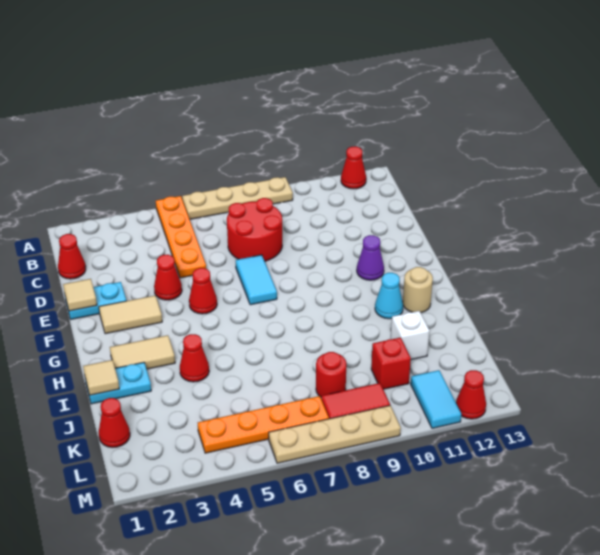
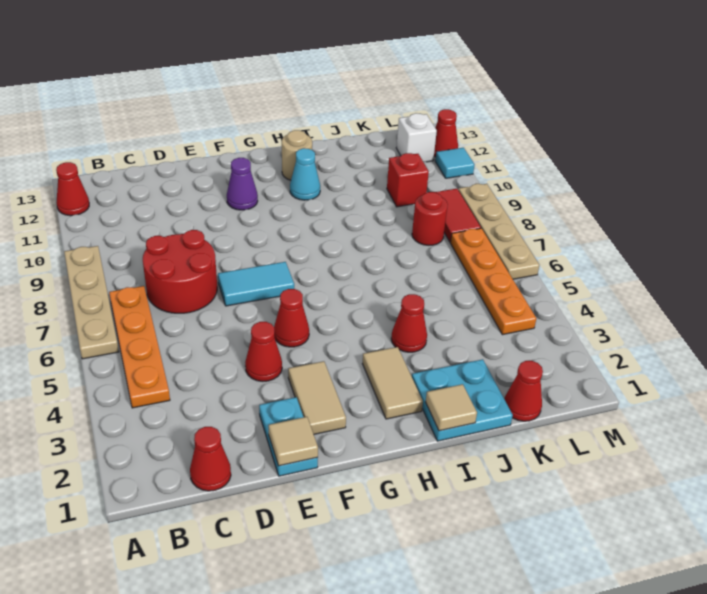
orange 1x4 plate [156,196,206,278] -> orange 1x4 plate turned to [109,286,170,408]
cyan 1x2 plate [85,362,151,404] -> cyan 2x2 plate [412,359,513,441]
white 1x1 brick [391,311,430,360] -> white 1x1 brick moved to [396,113,437,162]
cyan 1x2 tile [411,370,461,428] -> cyan 1x1 tile [435,148,475,178]

